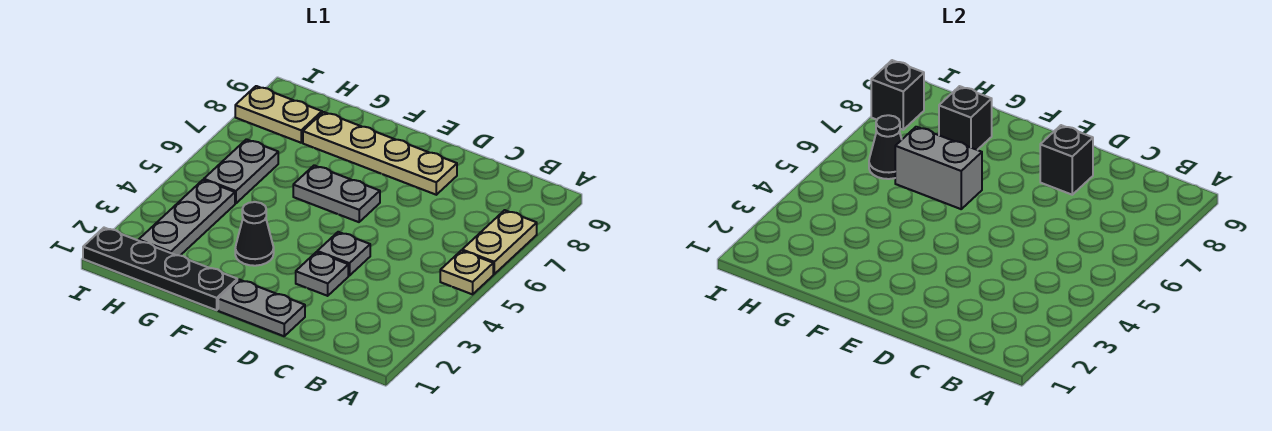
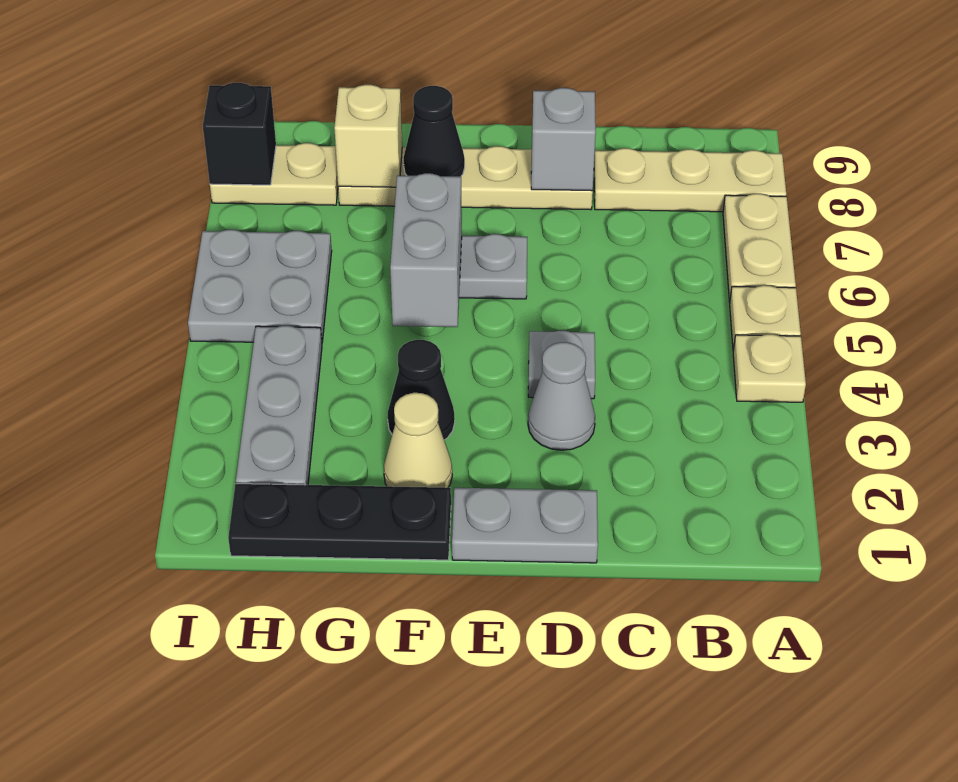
none -> tan 1x1 plate [733,334,806,402]
none -> tan 1x3 plate [594,148,786,212]
grey 1x1 plate [296,252,348,296] -> grey 1x1 cone [528,342,595,450]
black 1x1 brick [1040,125,1093,195] -> grey 1x1 brick [531,88,596,191]
black 1x4 plate [83,228,237,310] -> black 1x3 plate [228,484,451,560]
none -> tan 1x1 cone [384,393,452,488]
grey 1x2 brick [895,127,982,209] -> grey 1x2 brick turned to [390,173,462,327]
black 1x1 brick [939,86,992,150] -> tan 1x1 brick [334,85,402,187]
grey 1x2 plate [204,139,278,203] -> grey 2x2 plate [188,230,332,342]
black 1x1 cone [869,115,902,179] -> black 1x1 cone moved to [404,86,465,177]

